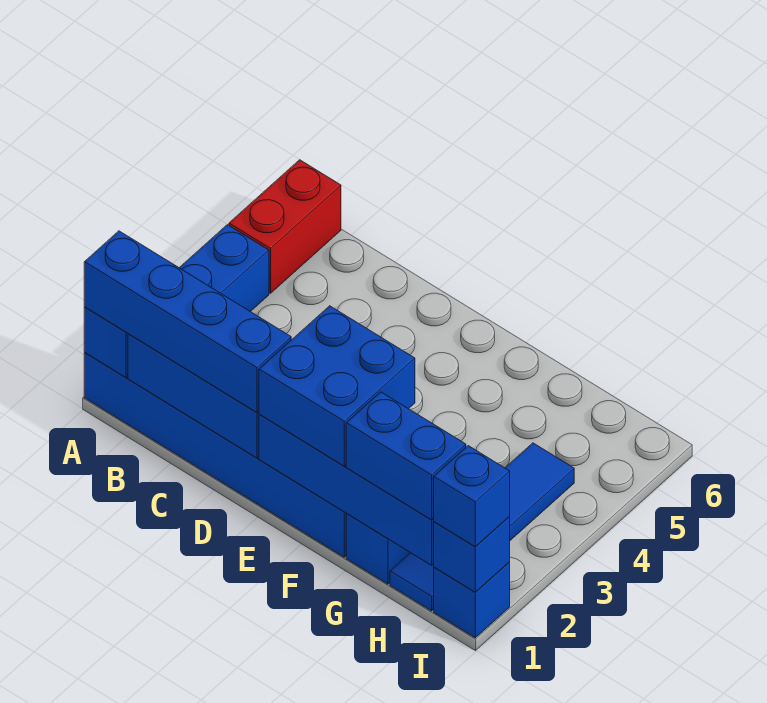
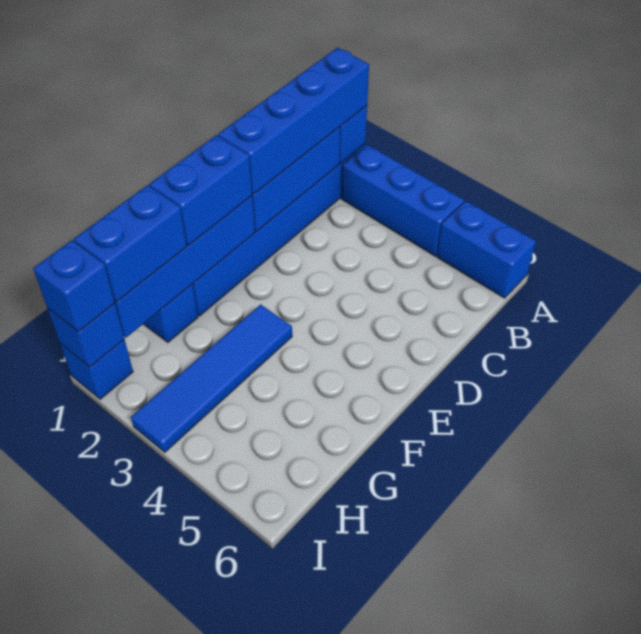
red 1x2 brick [229,160,341,293] -> blue 1x2 brick [437,201,536,298]
blue 2x2 brick [259,306,415,466] -> blue 1x2 brick [149,135,252,245]
blue 1x4 tile [390,443,574,611] -> blue 1x4 tile turned to [131,304,292,452]

